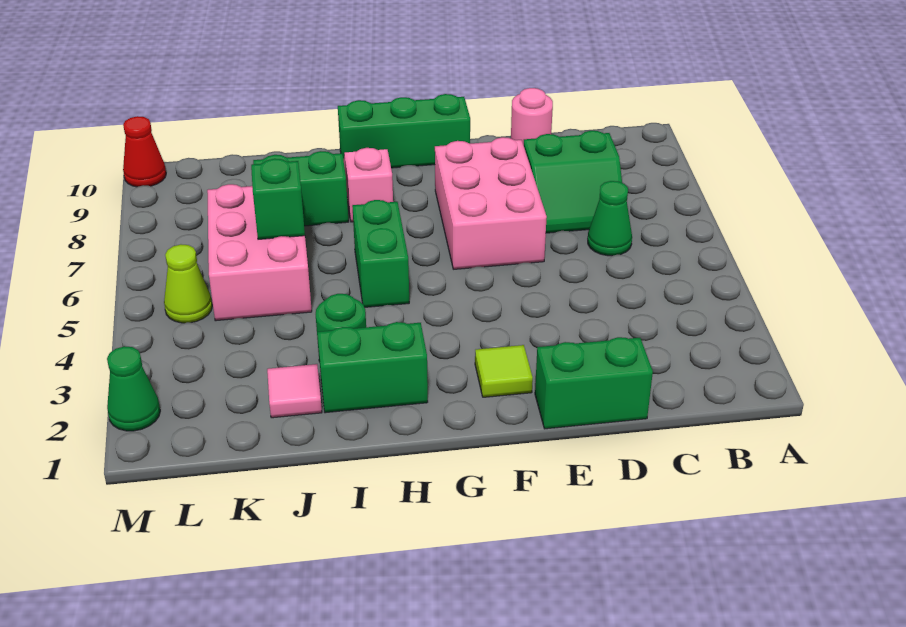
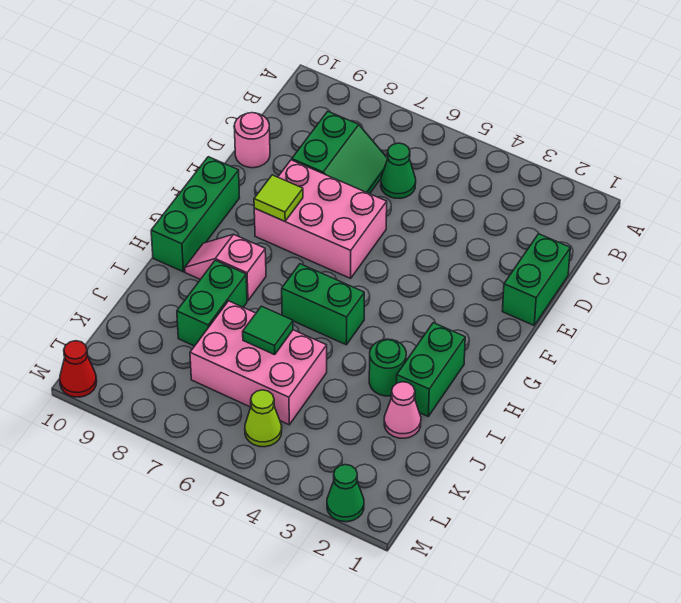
lime 1x1 tile [475,345,533,397] -> lime 1x1 tile moved to [254,175,303,221]
pink 1x1 tile [267,364,322,418] -> pink 1x1 cone [384,382,421,438]
green 1x1 brick [251,159,305,239] -> green 1x1 tile [243,306,293,355]

